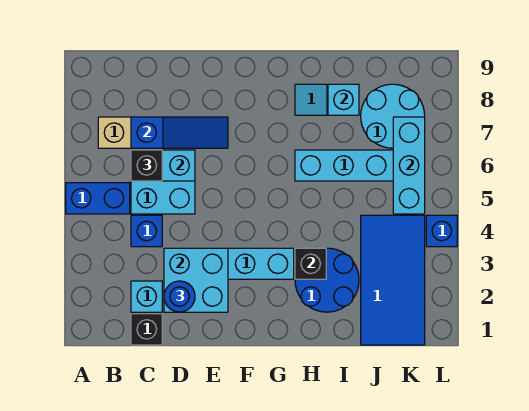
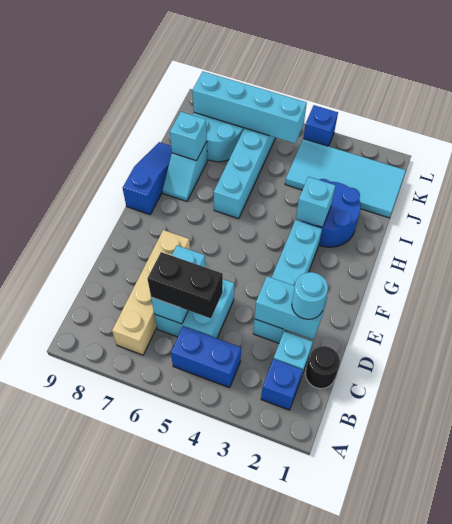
blue 1x2 brick [66,183,130,214] -> blue 1x2 brick turned to [171,326,241,388]
black 1x1 brick [131,314,162,345] -> black 1x1 round brick [305,346,340,389]
blue 1x1 brick [131,215,162,247] -> blue 1x1 brick moved to [261,359,303,410]
black 1x1 brick [131,150,162,181] -> black 1x2 brick [148,252,223,318]
blue 1x3 slope [131,117,228,148] -> blue 1x3 slope moved to [123,142,172,214]
cyan 2x2 brick [164,248,228,312] -> cyan 1x2 brick [255,276,327,340]
blue 1x1 round brick [164,281,195,312] -> cyan 1x1 round brick [292,272,328,319]
black 1x1 brick [295,248,326,279] -> cyan 1x1 brick [296,177,336,227]
blue 2x4 tile [361,215,425,345] -> cyan 2x4 tile [285,139,406,218]
cyan 1x3 brick [393,117,425,214] -> cyan 1x4 brick [192,72,307,143]

